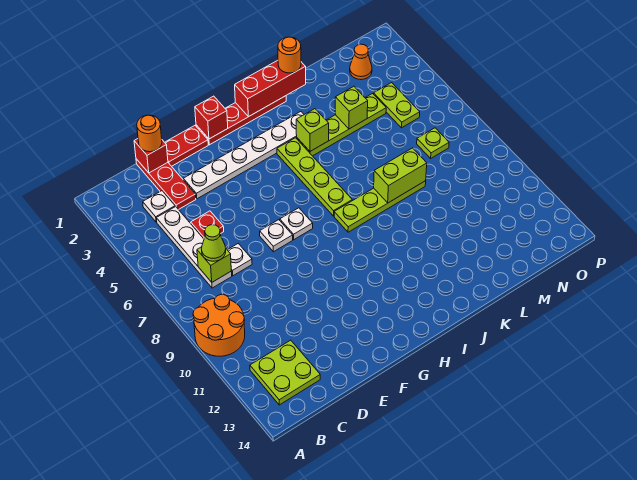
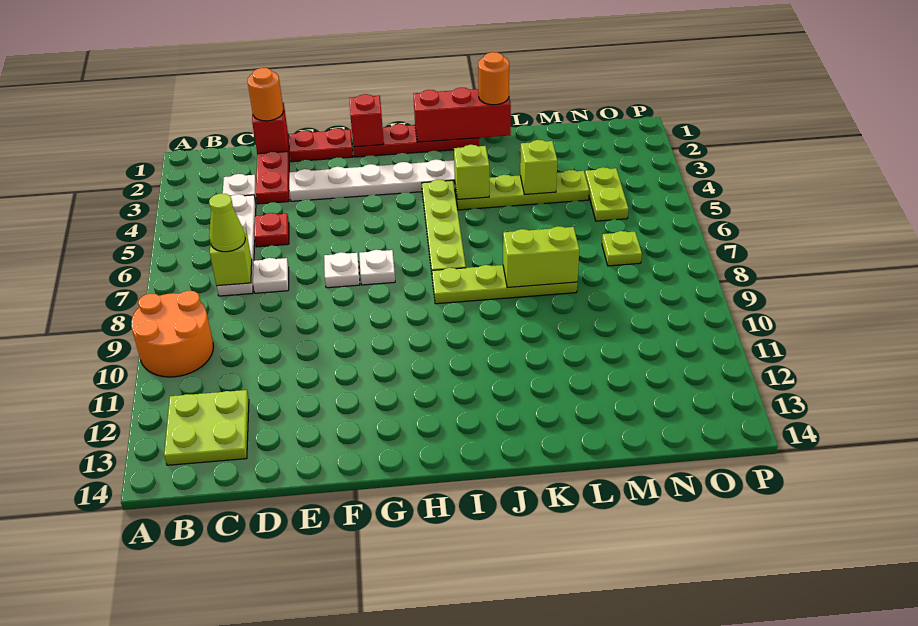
orange 1x1 cone [350,44,372,80] -> none

